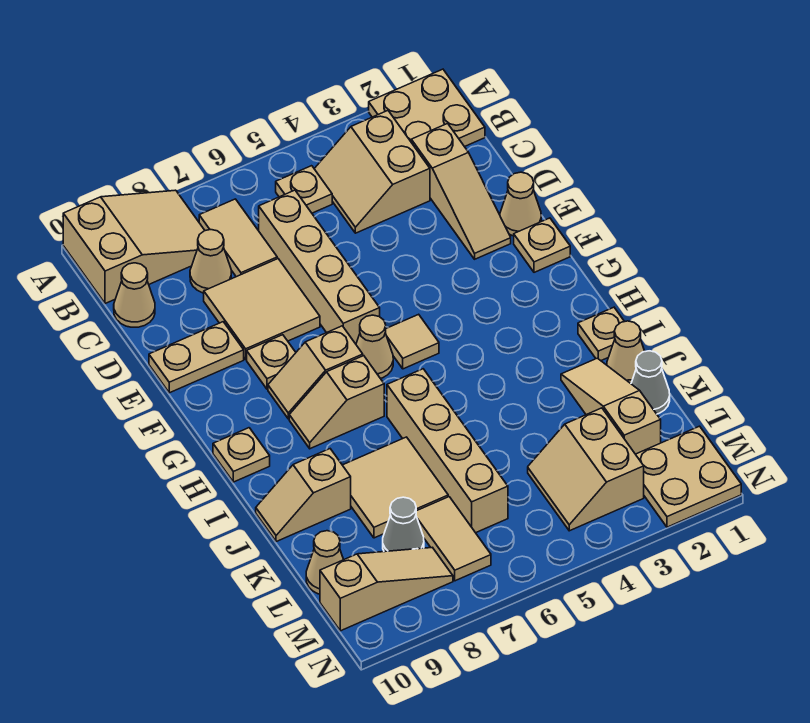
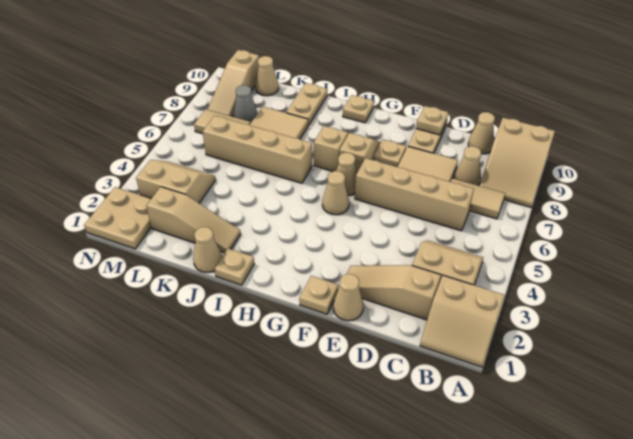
tan 2x2 plate [369,69,485,147] -> tan 2x2 slope [420,276,505,367]
tan 1x1 plate [276,166,332,213] -> tan 1x1 plate moved to [416,106,448,135]
tan 1x1 tile [385,314,439,369] -> tan 1x1 cone [322,171,349,215]
tan 1x2 slope [256,449,351,542] -> tan 1x2 plate [286,83,327,126]
grey 1x1 cone [631,351,670,414] -> none

